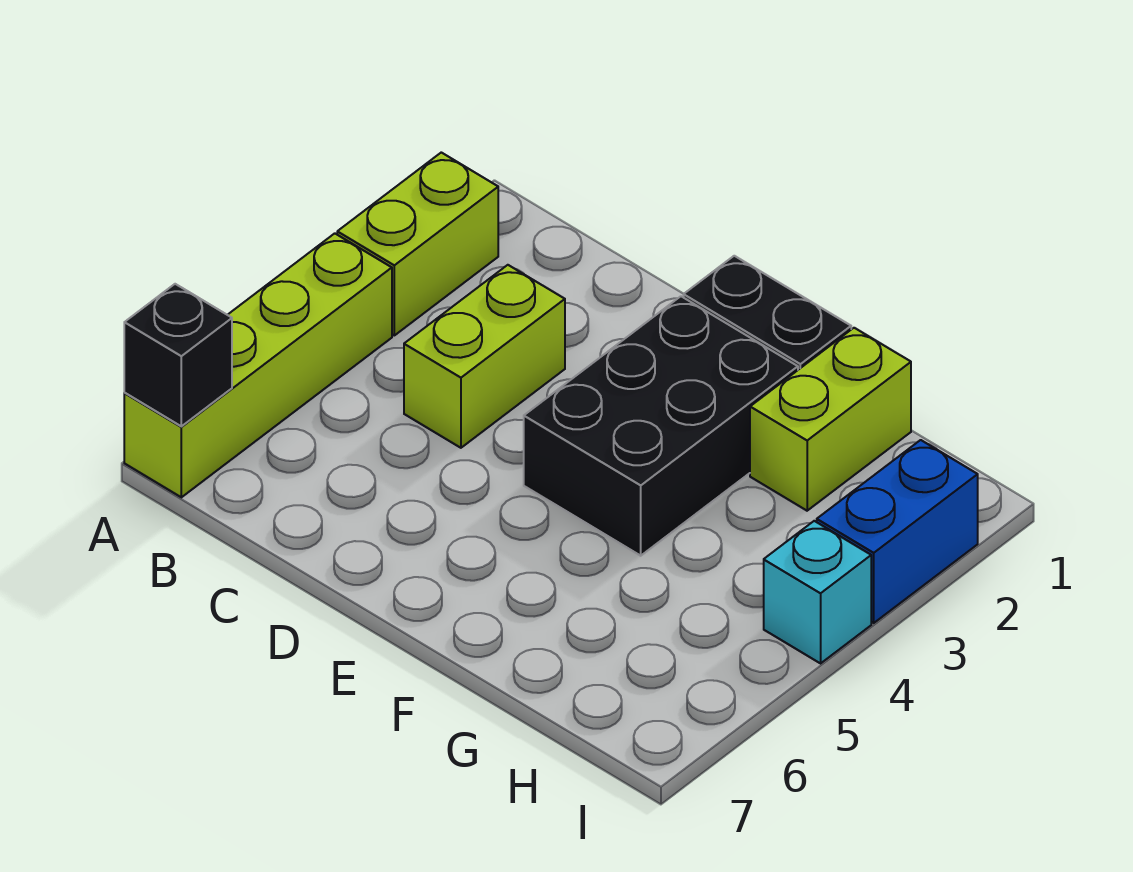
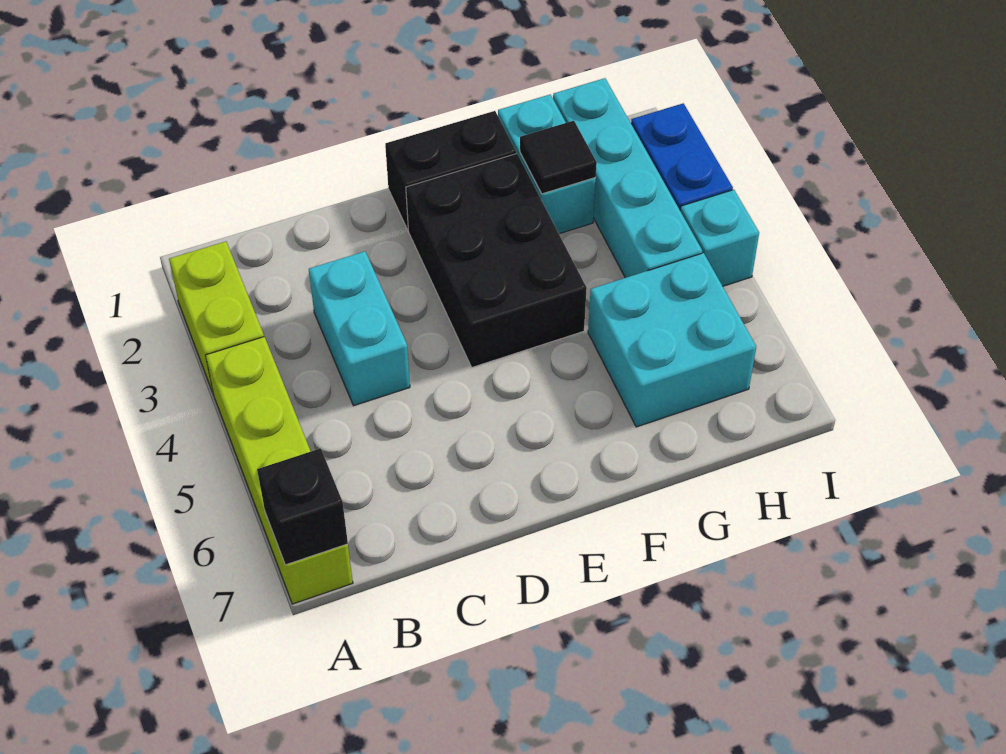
lime 1x2 brick [404,265,565,448] -> cyan 1x2 brick [309,251,410,406]
lime 1x2 brick [750,328,911,511] -> cyan 1x2 brick [498,94,596,234]
none -> black 1x1 tile [520,121,597,194]
none -> cyan 2x2 brick [588,253,756,427]
none -> cyan 1x4 brick [553,78,702,278]

